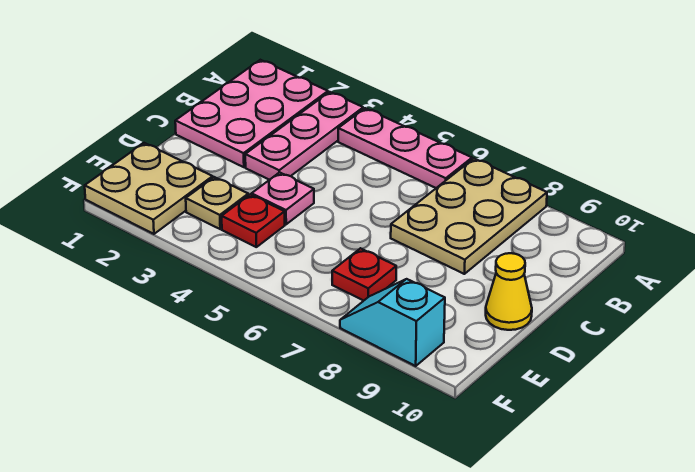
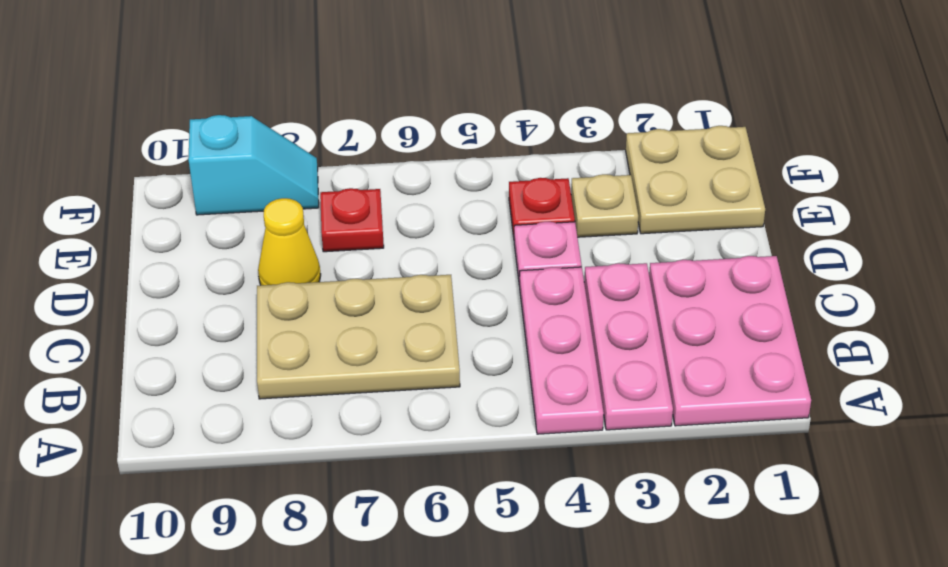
pink 1x3 plate [338,108,472,188] -> pink 1x3 plate turned to [520,267,604,434]
tan 2x3 plate [391,159,547,274] -> tan 2x3 plate turned to [257,275,460,399]
yellow 1x1 cone [486,253,532,330] -> yellow 1x1 cone moved to [258,198,321,285]

